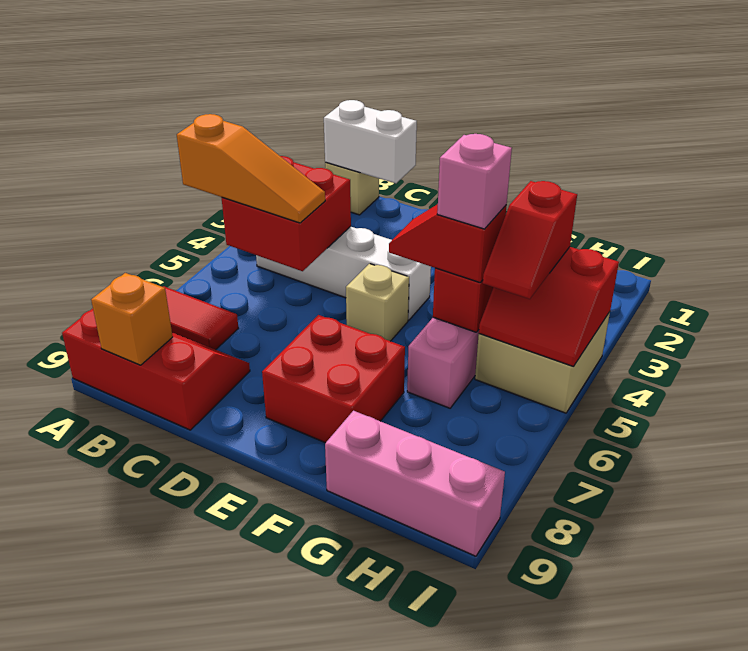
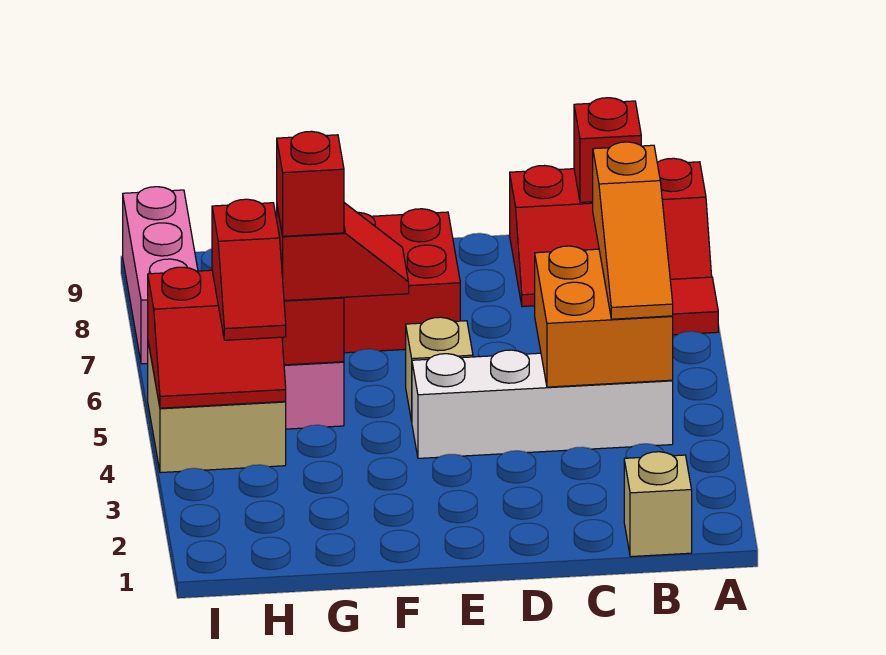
orange 1x3 slope [177,114,325,223] -> orange 1x3 slope turned to [593,142,673,319]
white 1x2 brick [324,100,417,183] -> none
red 2x2 brick [222,156,351,271] -> orange 2x2 brick [535,246,673,387]
orange 1x1 brick [91,273,173,365] -> red 1x1 brick [574,98,641,202]
pink 1x1 brick [437,134,512,229] -> red 1x1 brick [277,131,344,236]
pink 1x3 brick [325,411,505,556] -> pink 1x3 brick turned to [123,187,198,364]
red 2x2 slope [479,247,619,367] -> red 2x2 slope turned to [148,267,286,408]
red 1x2 slope [483,181,577,299] -> red 1x2 slope turned to [212,199,286,340]

